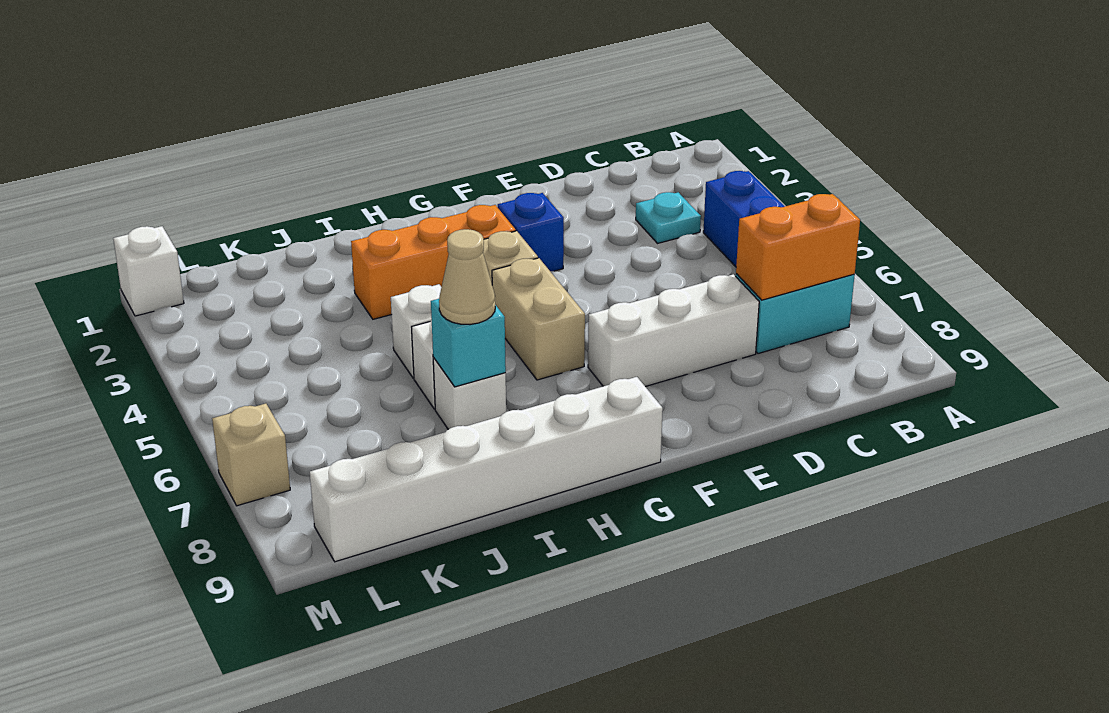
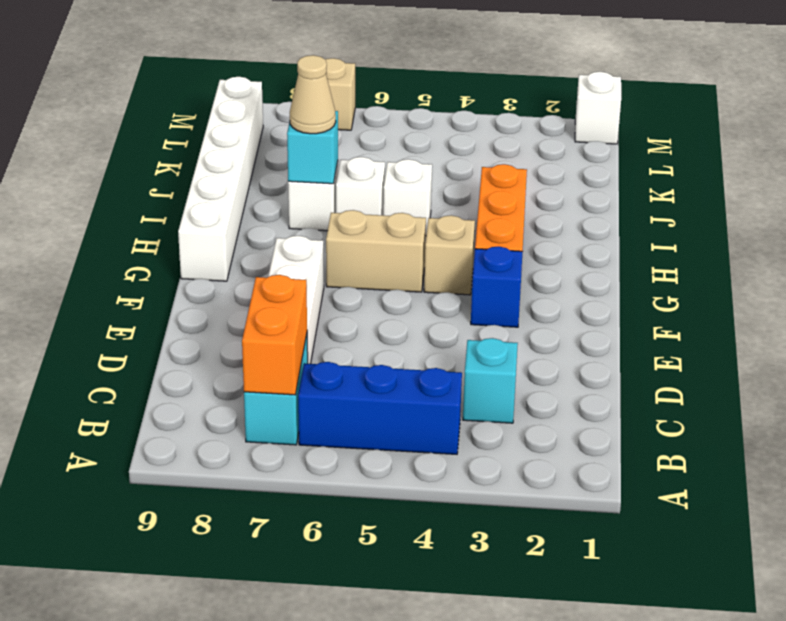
cyan 1x1 plate [636,192,701,244] -> cyan 1x1 brick [463,338,518,423]

